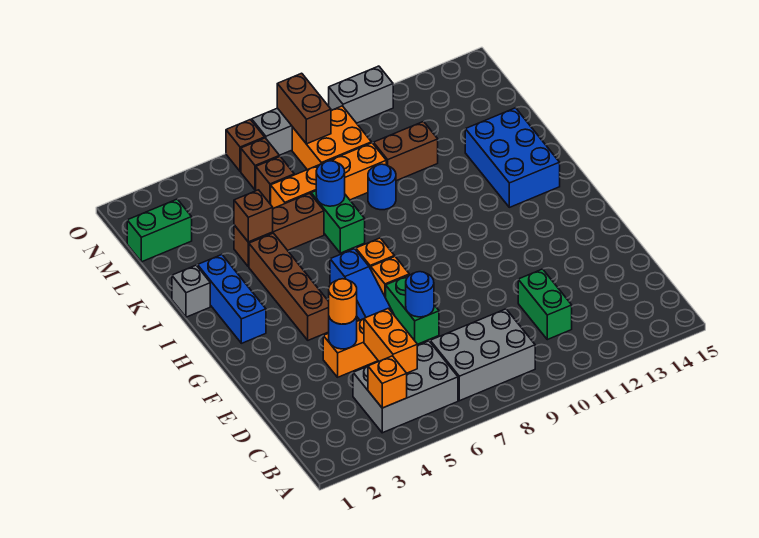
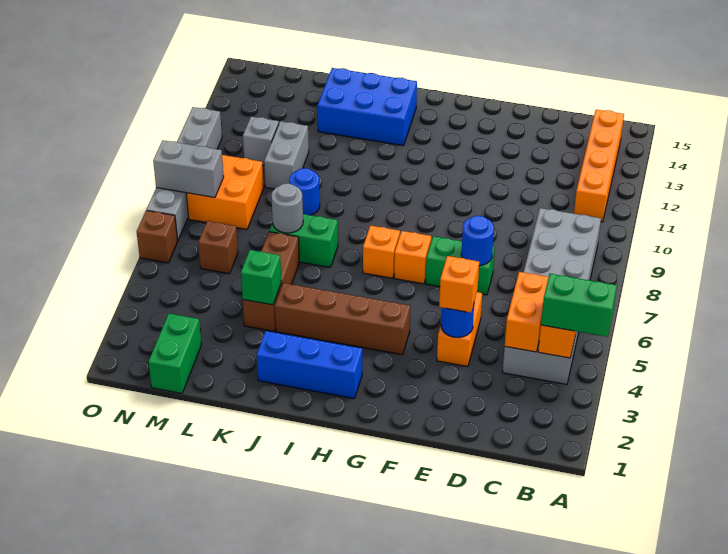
orange 1x2 brick [364,308,417,373] -> orange 1x2 brick turned to [505,272,548,352]
green 1x2 brick [518,269,572,340] -> green 1x2 brick moved to [541,274,617,337]
orange 1x1 round brick [329,279,357,324] -> orange 1x1 brick [439,256,479,313]
blue 1x3 slope [330,249,394,320] -> none
grey 1x1 brick [172,265,210,317] -> grey 1x1 brick moved to [243,116,279,165]
brown 1x1 brick [234,190,273,242] -> green 1x1 brick [241,250,281,305]
blue 1x1 round brick [316,161,345,206] -> grey 1x1 round brick [271,183,303,233]
orange 1x4 brick [271,143,386,209] -> orange 1x4 brick moved to [574,110,624,222]
brown 1x2 brick [373,122,438,181] -> grey 1x2 brick [264,121,309,189]
brown 1x1 brick [241,138,280,190] -> none
brown 1x2 brick [277,73,331,144] -> grey 1x2 brick [153,140,224,198]

